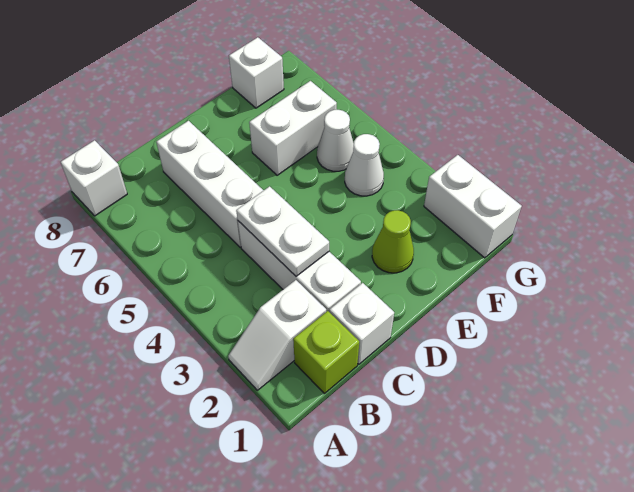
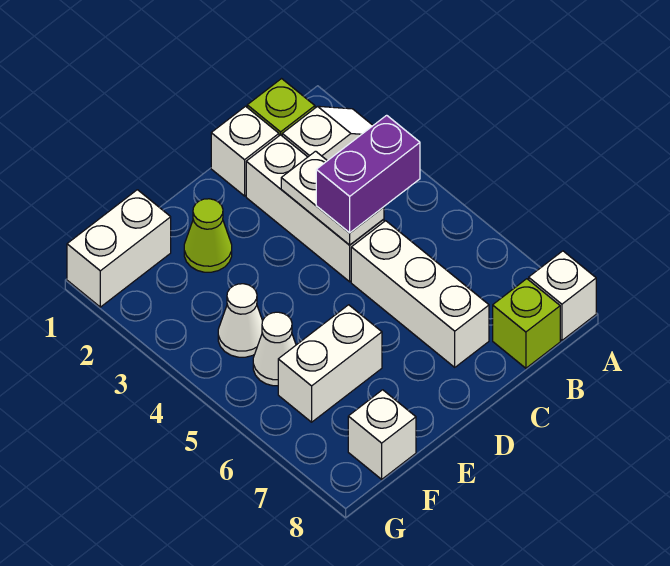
none -> purple 1x2 brick [316,115,420,233]
none -> lime 1x1 brick [493,279,560,368]
white 1x2 brick [424,155,522,258] -> white 1x2 brick turned to [67,190,171,307]

